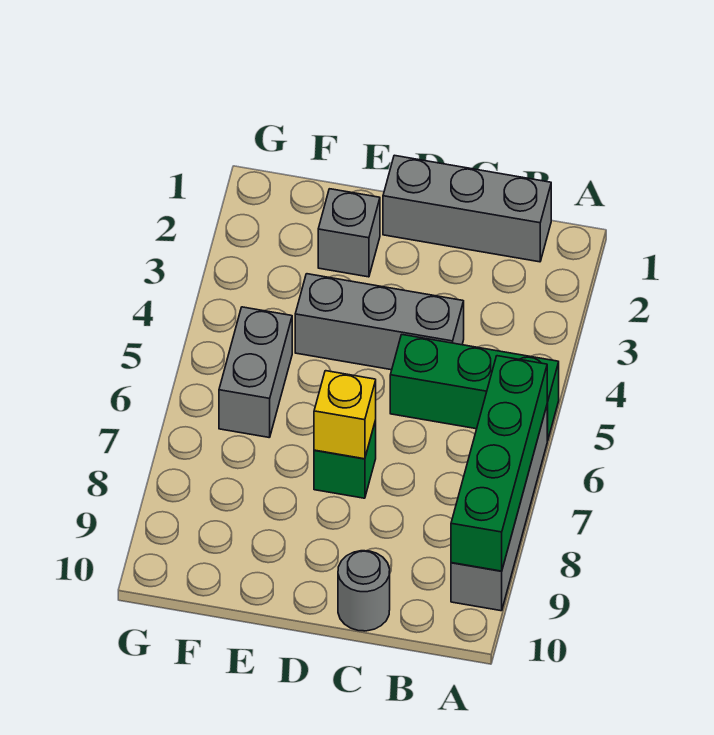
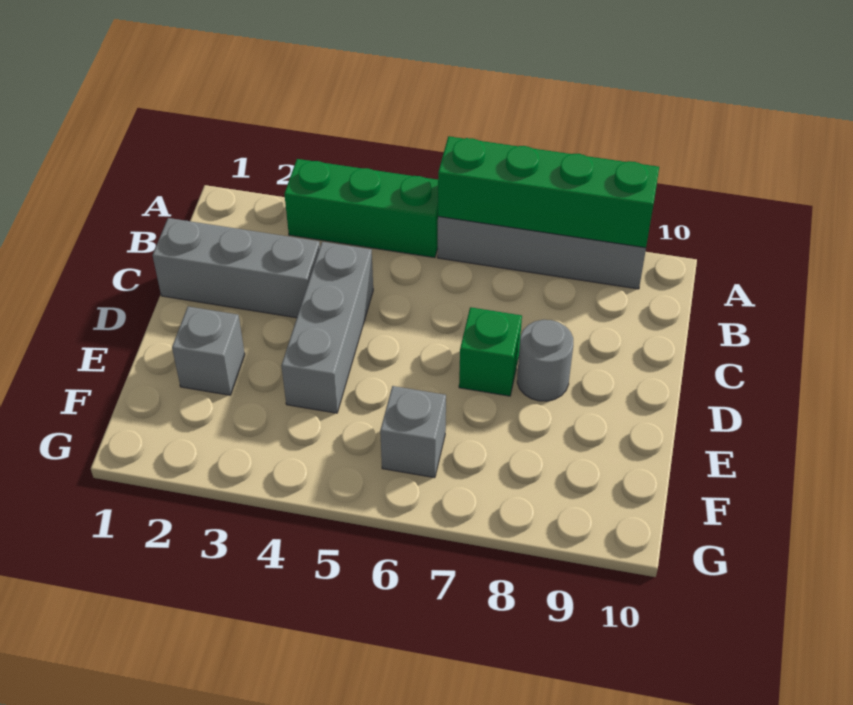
green 1x3 brick [390,335,559,441] -> green 1x3 brick turned to [284,159,438,258]
grey 1x3 brick [383,155,551,262] -> grey 1x3 brick turned to [152,218,320,318]
grey 1x1 round brick [338,551,390,631] -> grey 1x1 round brick moved to [517,320,573,401]
yellow 1x1 brick [314,371,376,459] -> none
grey 1x2 brick [219,307,292,438] -> grey 1x1 brick [380,386,446,478]

